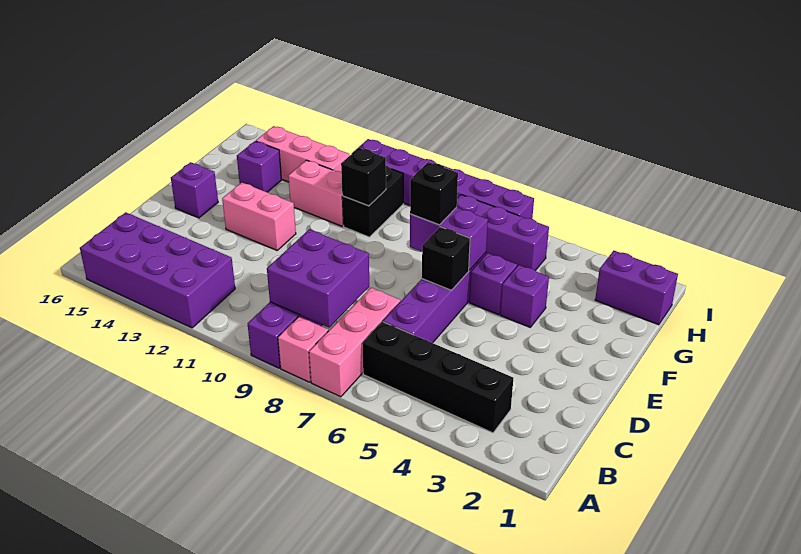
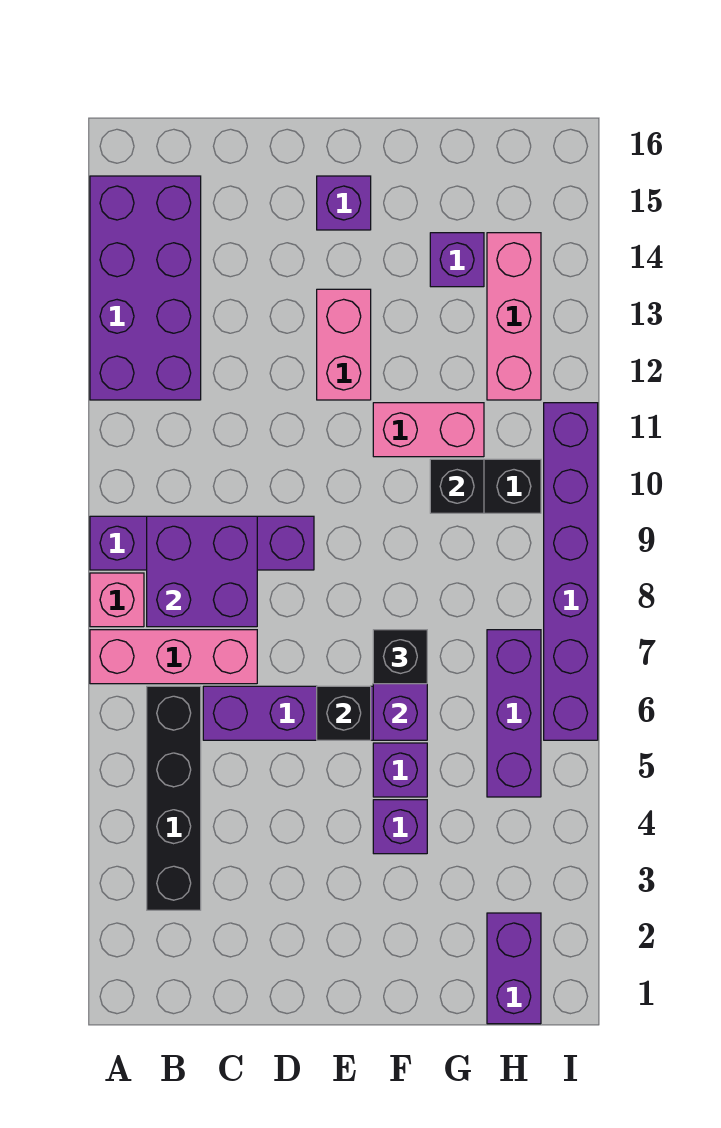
pink 1x2 brick [288,160,343,226] -> pink 1x2 brick turned to [373,403,484,457]

